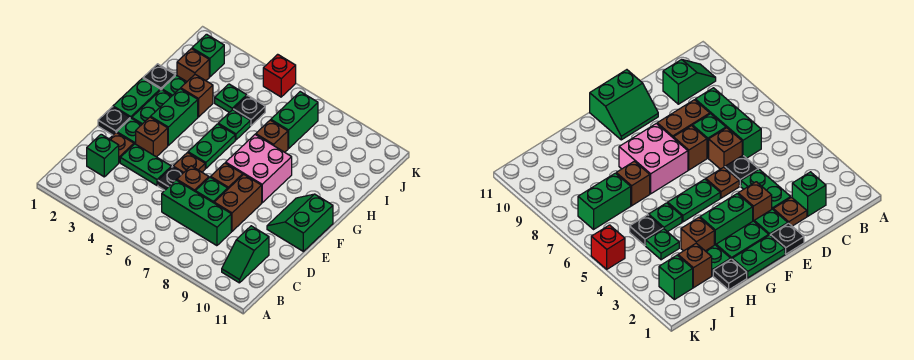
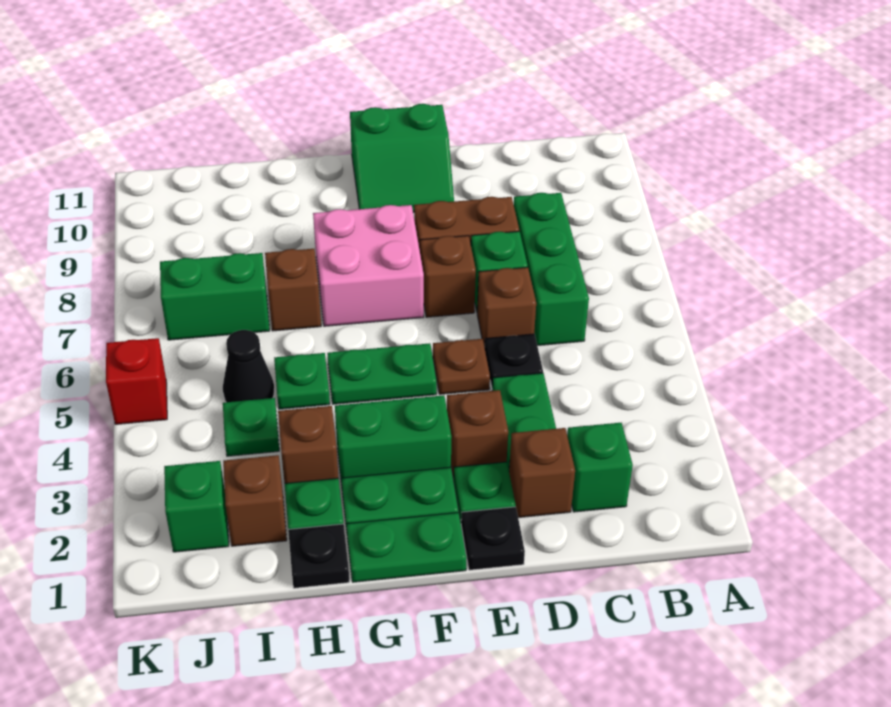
green 1x2 slope [222,226,269,283] -> none
brown 1x1 plate [109,132,134,163] -> brown 1x1 brick [509,428,575,518]
black 1x1 plate [233,95,265,126] -> black 1x1 cone [223,330,274,402]

